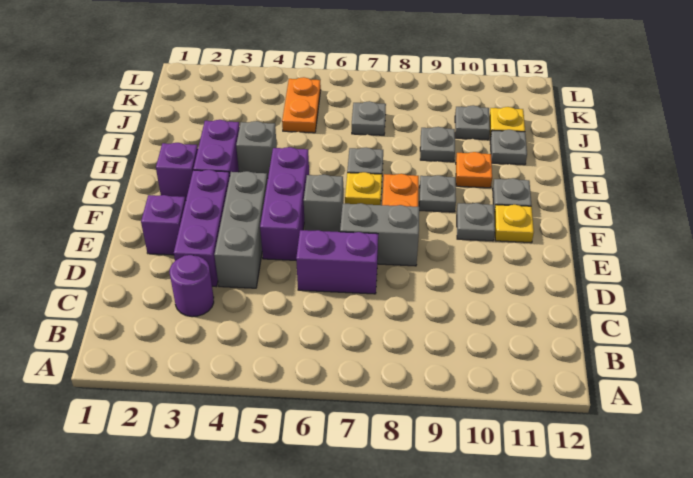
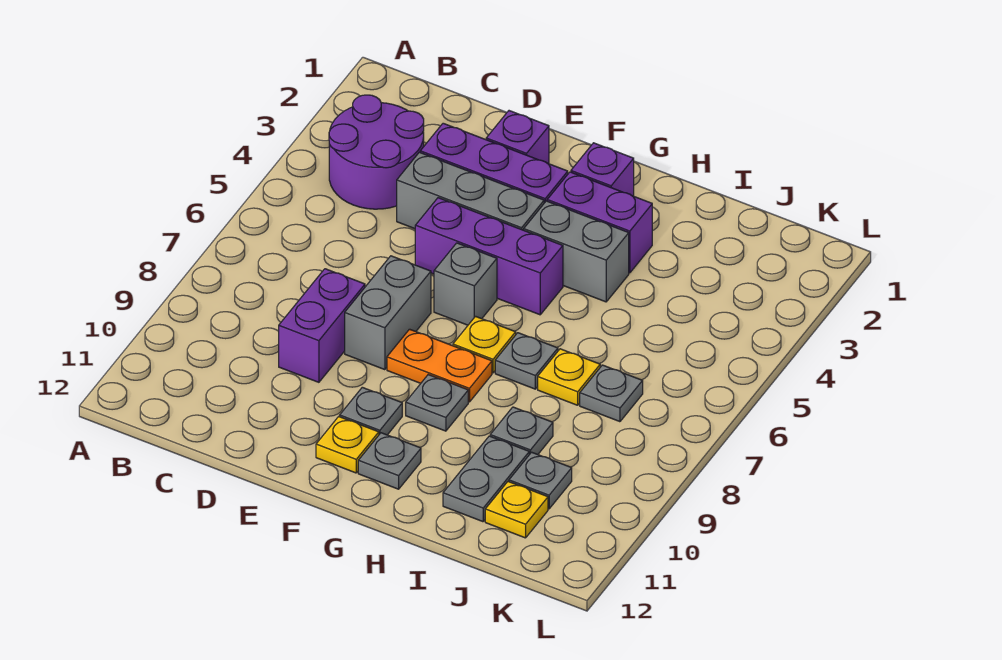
purple 1x1 round brick [170,255,214,317] -> purple 2x2 round brick [329,95,424,209]
purple 1x2 brick [296,230,378,294] -> purple 1x2 brick moved to [279,269,365,382]
grey 1x1 brick [236,121,277,178] -> grey 1x2 brick [524,201,629,302]
orange 1x1 plate [456,152,492,188] -> none
none -> yellow 1x1 plate [538,349,600,405]
grey 1x1 plate [490,130,527,165] -> grey 1x2 plate [443,436,529,522]
orange 1x2 plate [282,77,321,133] -> none

